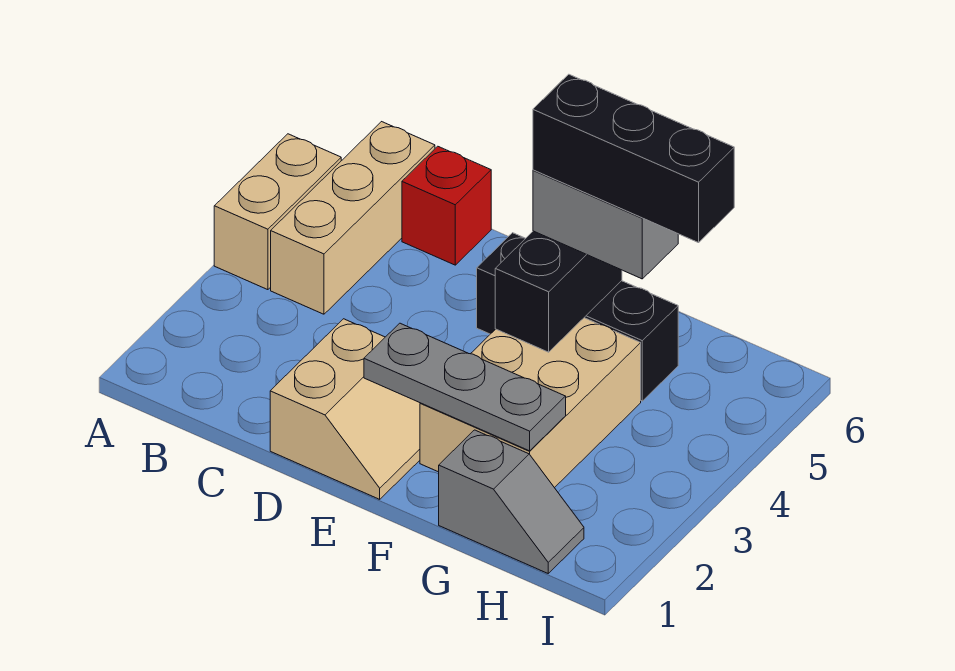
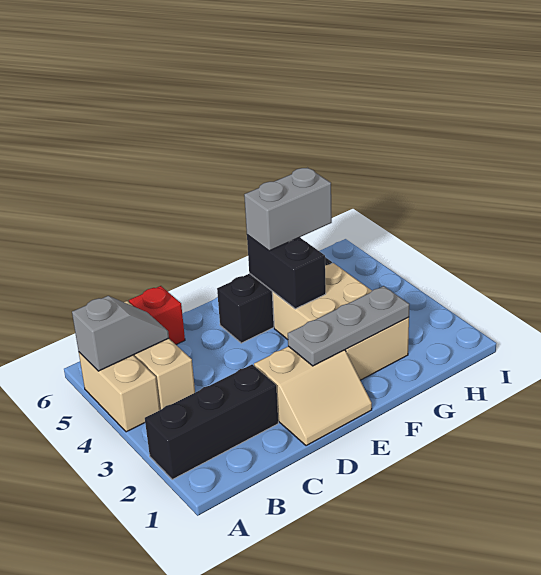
tan 2x2 slope [270,319,420,499] -> tan 2x2 slope turned to [254,346,372,446]
black 1x3 brick [533,74,734,243] -> black 1x3 brick moved to [145,364,278,480]
grey 1x2 slope [439,430,584,573] -> grey 1x2 slope moved to [72,296,169,371]

